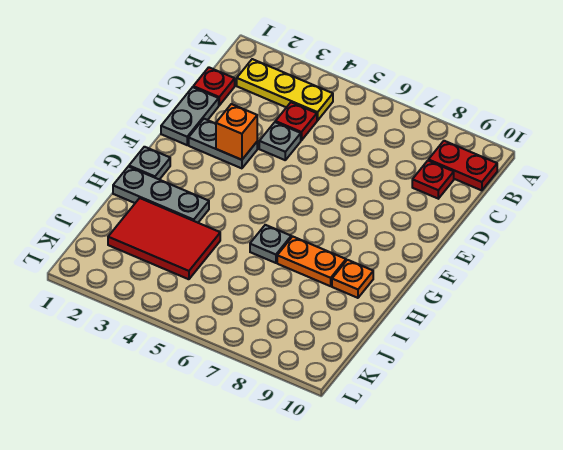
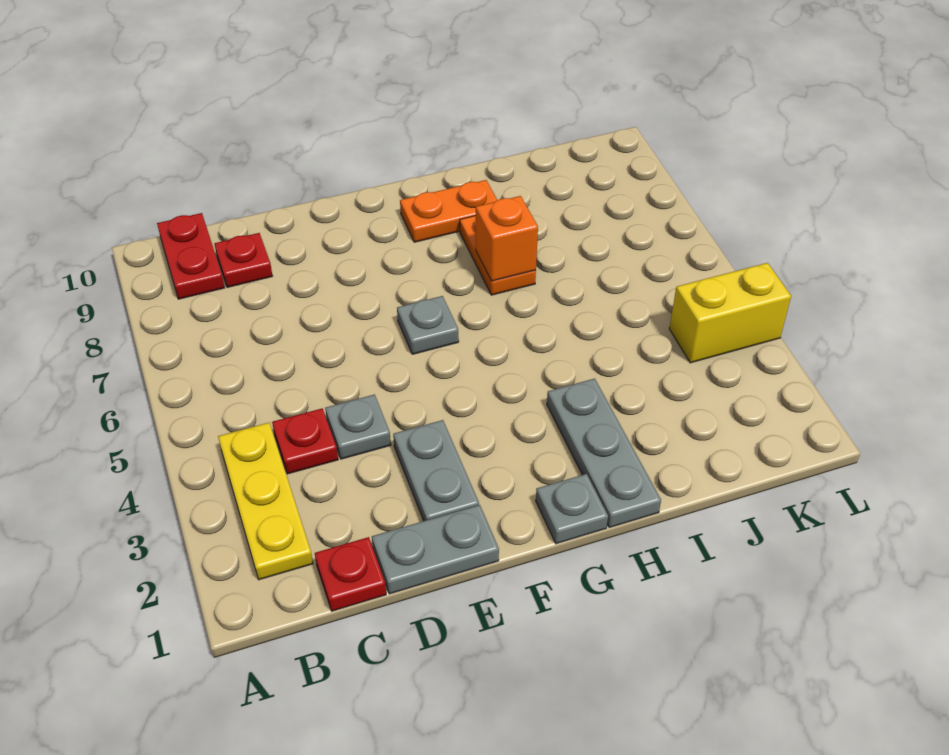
orange 1x1 brick [216,104,257,160] -> orange 1x1 brick moved to [476,196,538,281]
grey 1x1 plate [250,225,291,263] -> grey 1x1 plate moved to [397,296,459,354]
orange 1x1 plate [332,260,373,298] -> orange 1x2 plate [400,180,497,242]
red 2x3 tile [108,198,220,279] -> none
none -> yellow 1x2 brick [669,263,791,363]

